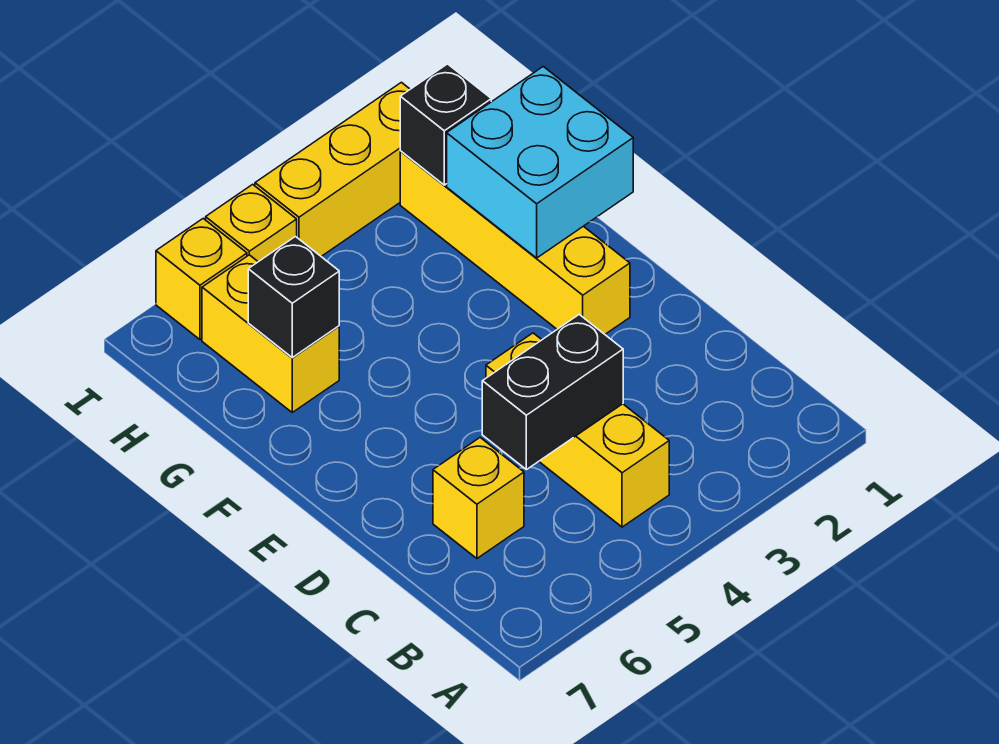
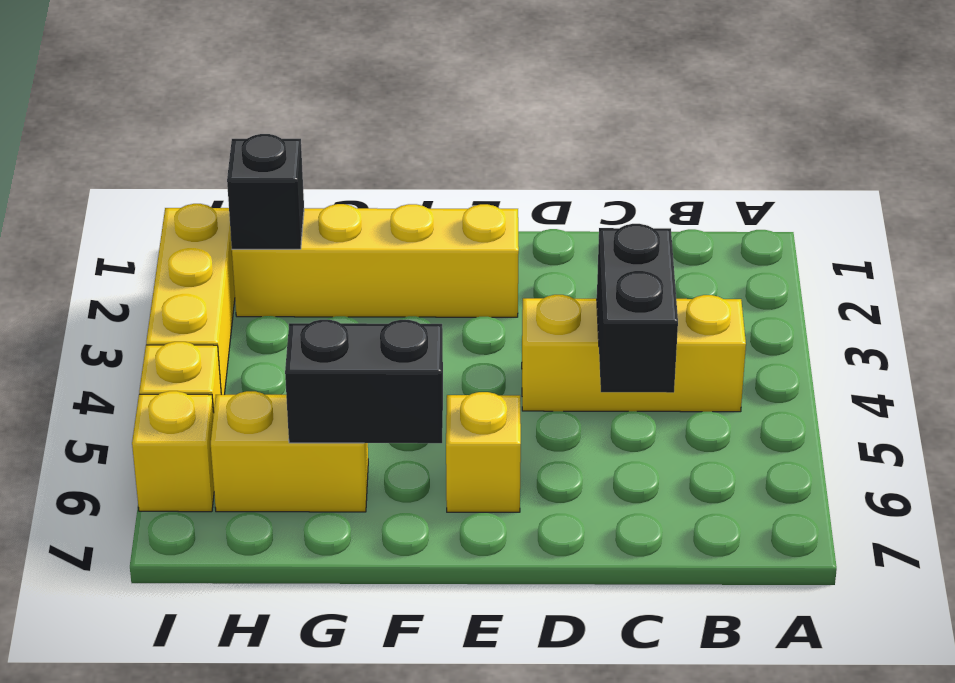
yellow 1x1 brick [433,438,524,558] -> yellow 1x1 brick moved to [446,392,521,512]
cyan 2x2 brick [447,67,633,258] -> none
black 1x1 brick [248,237,339,357] -> black 1x2 brick [285,320,443,443]

